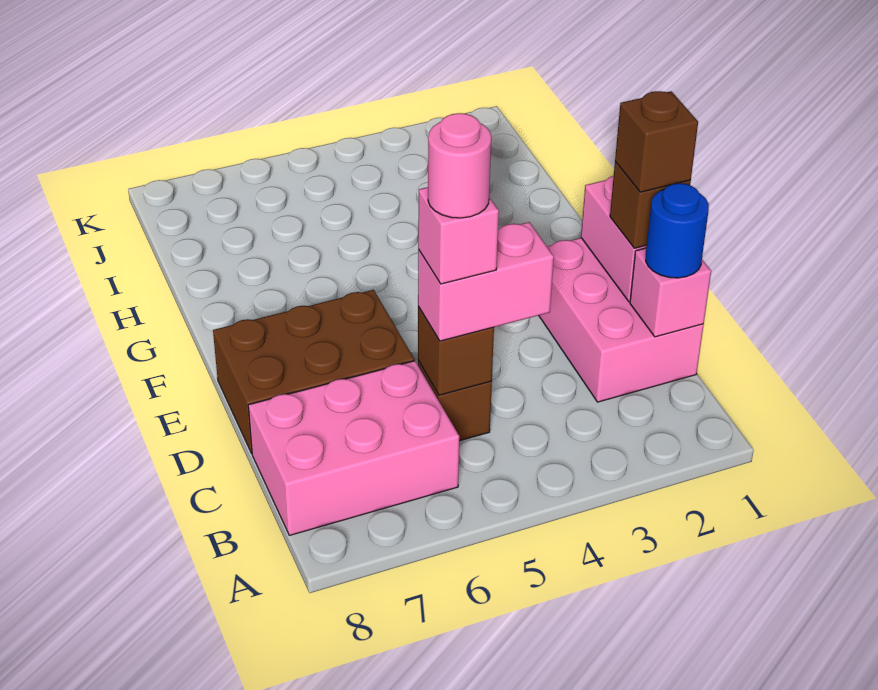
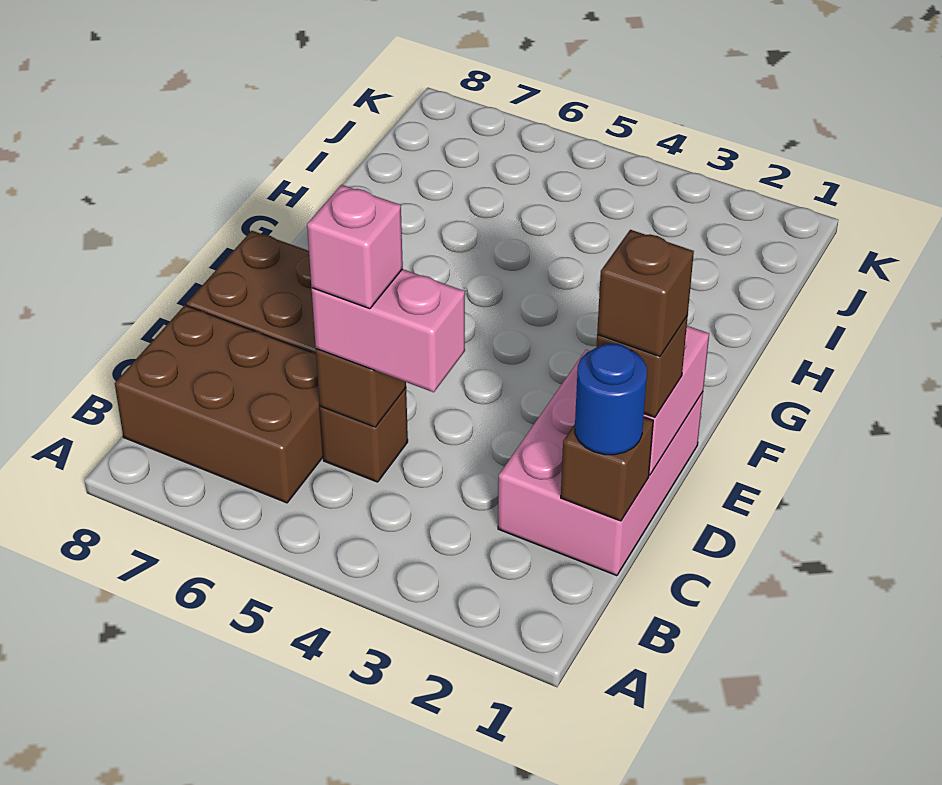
pink 2x3 brick [248,361,459,535] -> brown 2x3 brick [115,305,323,503]
pink 1x1 brick [630,248,711,337] -> brown 1x1 brick [561,417,653,521]
pink 1x1 round brick [428,113,491,218] -> none

